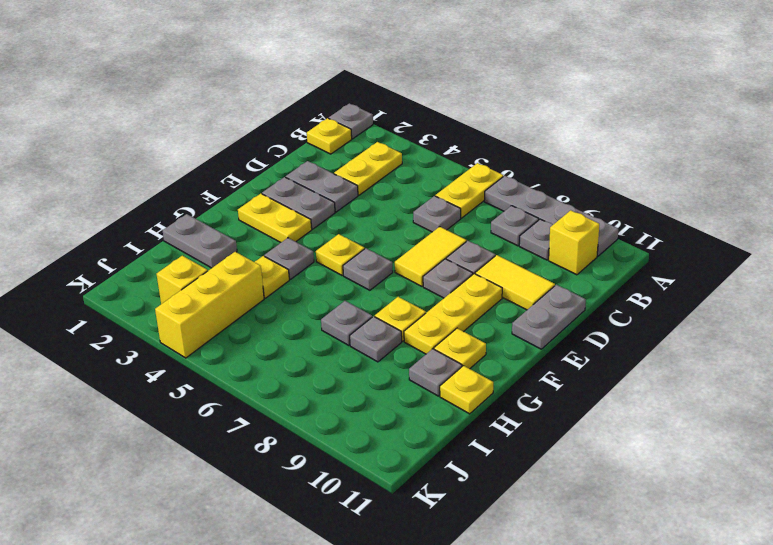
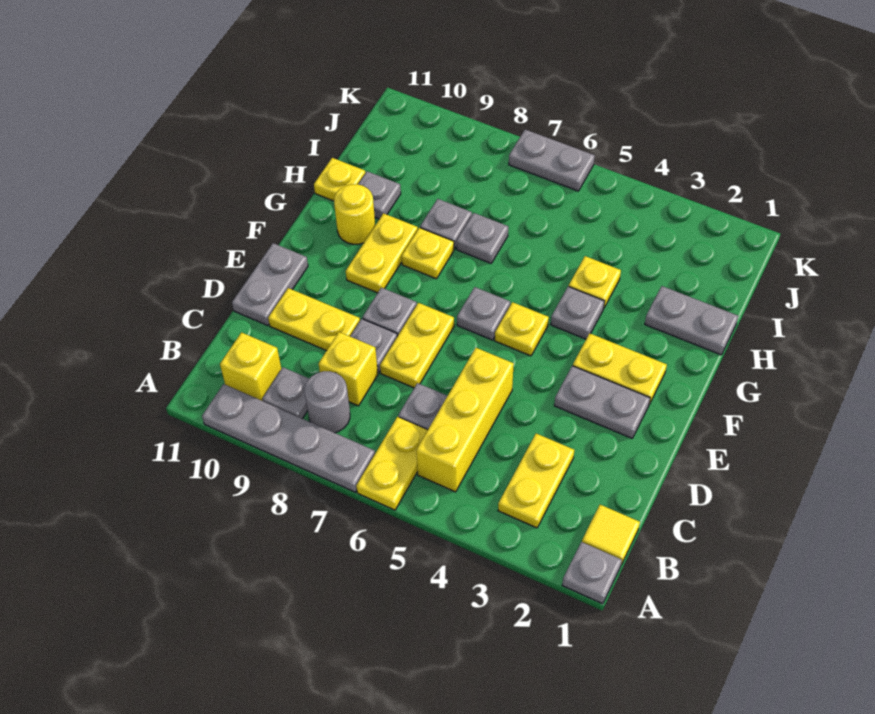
yellow 1x1 plate [307,118,352,154] -> yellow 1x1 tile [582,505,640,565]
grey 1x1 plate [491,206,539,246] -> grey 1x1 round brick [305,371,350,433]
grey 1x2 plate [286,161,358,212] -> grey 1x2 plate moved to [509,130,595,191]
yellow 1x2 tile [395,227,466,286] -> yellow 1x2 plate [380,303,454,388]
yellow 1x2 tile [475,255,555,310] -> yellow 1x2 plate [268,288,360,351]
yellow 1x3 plate [404,274,502,354] -> yellow 1x2 plate [346,213,418,293]
yellow 1x1 plate [434,328,486,369] -> yellow 1x1 round brick [334,184,375,244]
yellow 1x3 brick [155,252,264,358] -> yellow 1x3 brick moved to [416,348,514,492]
yellow 1x1 brick [157,256,207,304] -> yellow 1x1 brick moved to [319,332,378,406]

